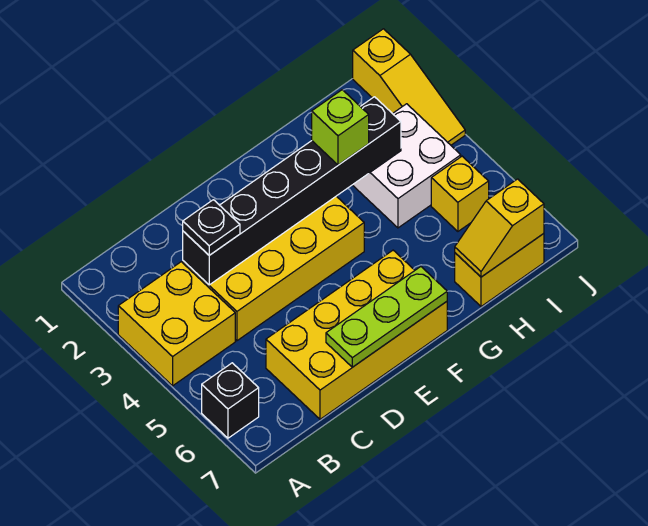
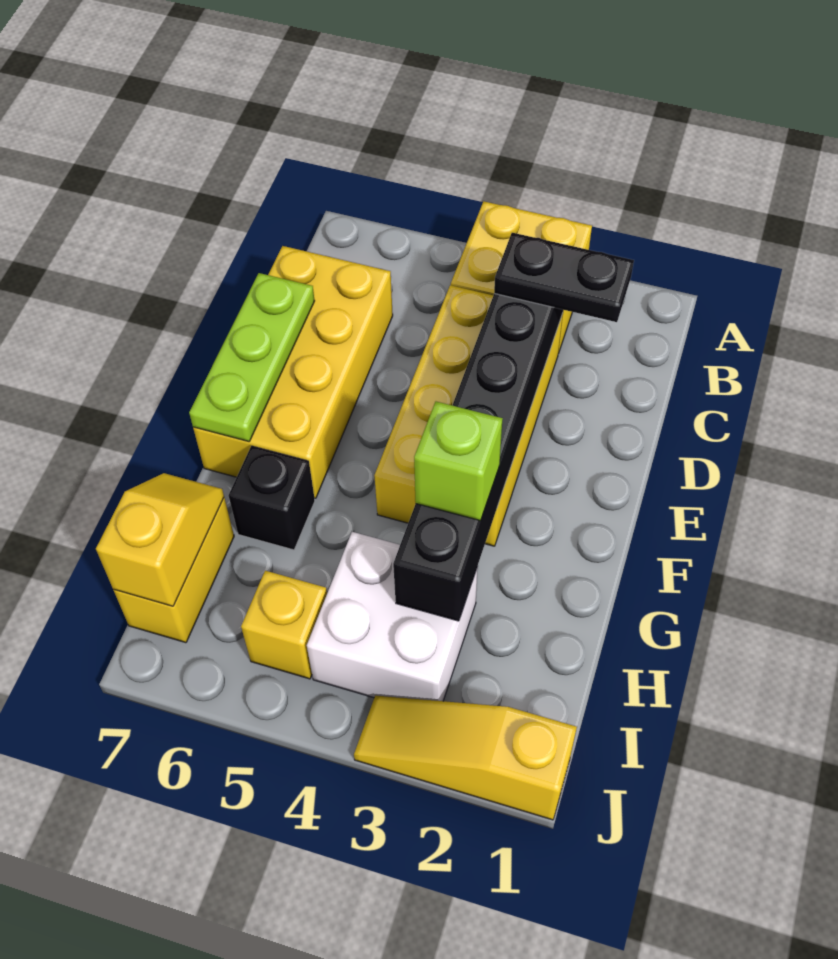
black 1x1 brick [202,363,259,438] -> black 1x1 brick moved to [229,446,315,550]
black 1x1 plate [183,200,240,255] -> black 1x2 plate [494,233,634,322]

